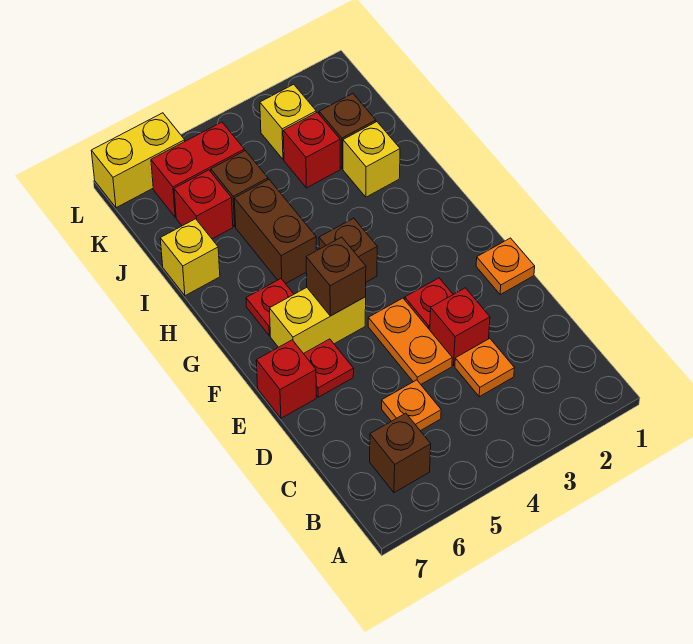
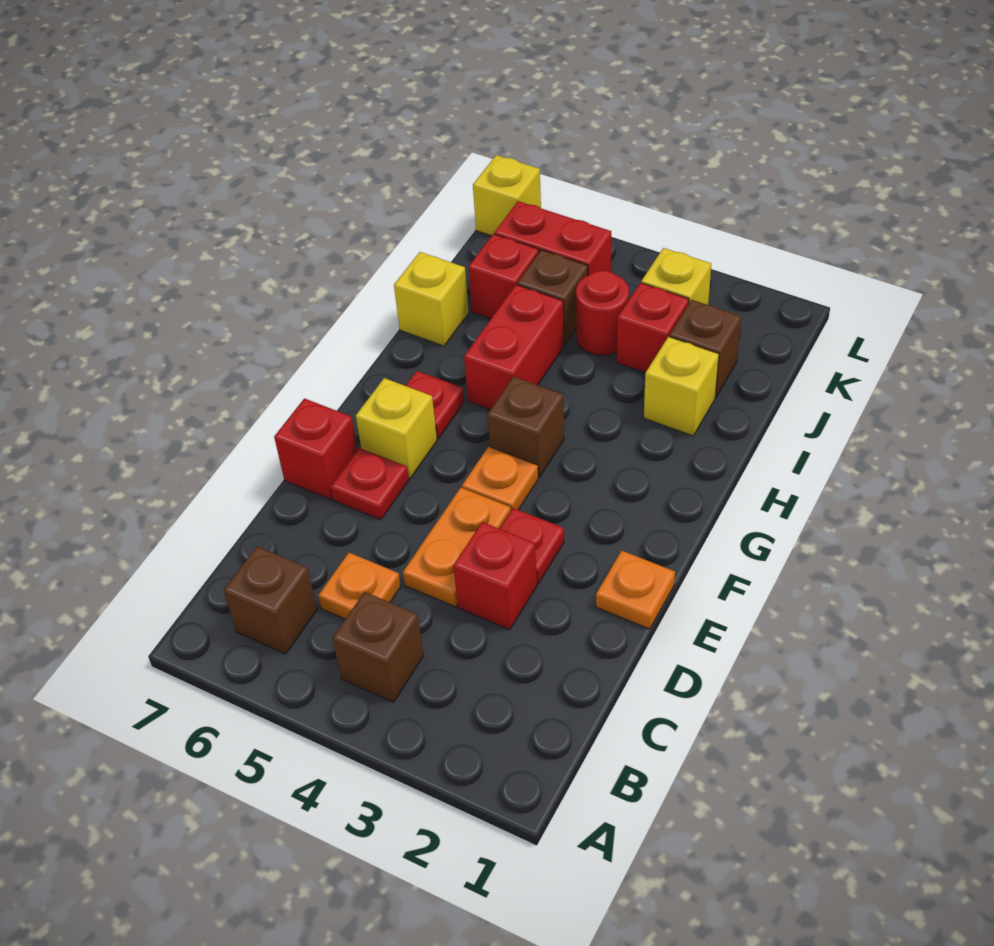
orange 1x1 plate [455,338,514,397] -> orange 1x1 plate moved to [462,447,538,510]
yellow 1x2 brick [270,287,366,354] -> yellow 1x1 brick [356,378,437,478]
brown 1x1 brick [306,237,366,316] -> brown 1x1 brick moved to [332,592,424,702]
brown 1x2 brick [234,180,316,284] -> red 1x2 brick [464,285,564,410]
none -> red 1x1 round brick [576,271,629,355]
yellow 1x2 brick [91,113,185,208] -> yellow 1x1 brick [473,155,541,236]

